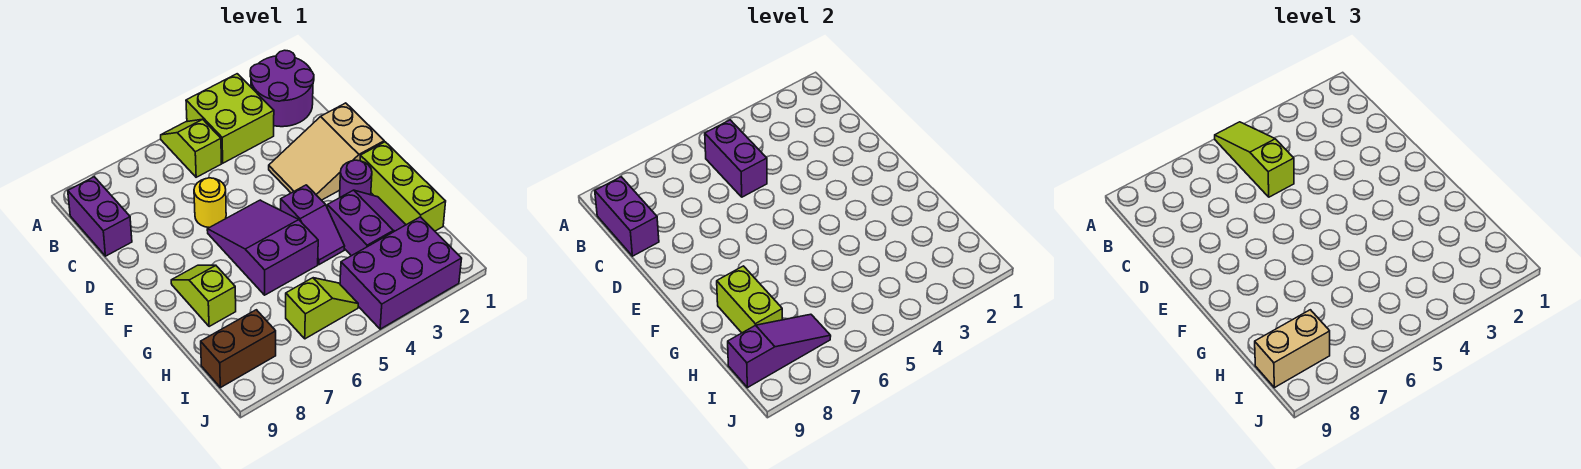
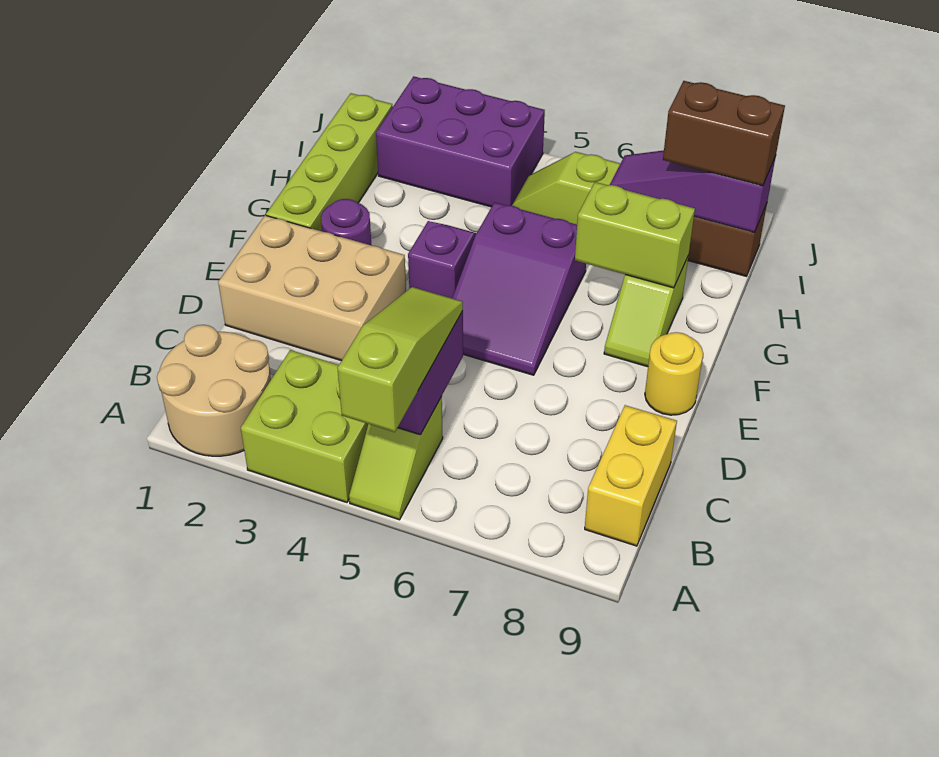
purple 2x2 round brick [250,50,314,127] -> tan 2x2 round brick [157,325,271,456]
lime 1x3 slope [1215,122,1294,197] -> lime 1x3 slope turned to [337,287,463,432]
purple 1x2 brick [68,177,132,256] -> yellow 1x2 brick [585,405,677,546]
purple 1x2 brick [595,177,659,256] -> none
tan 2x3 slope [269,103,384,200] -> tan 2x3 brick [218,215,406,361]
yellow 1x1 round brick [194,178,226,228] -> yellow 1x1 round brick moved to [645,332,703,415]
lime 1x3 brick [360,142,446,231] -> lime 1x4 brick [266,93,393,231]
purple 2x2 slope [327,190,406,256] -> none
lime 1x2 brick [717,266,782,333] -> lime 1x2 brick turned to [575,182,695,288]
tan 1x2 brick [1255,310,1330,388] -> brown 1x2 brick [663,81,785,186]

